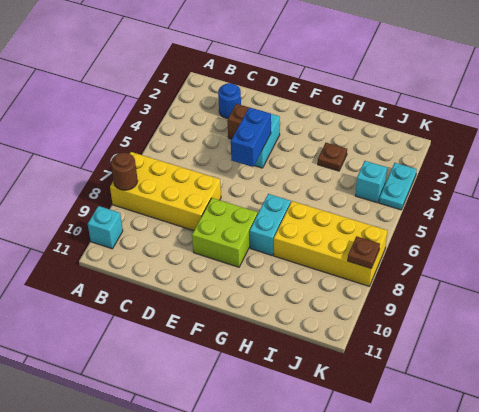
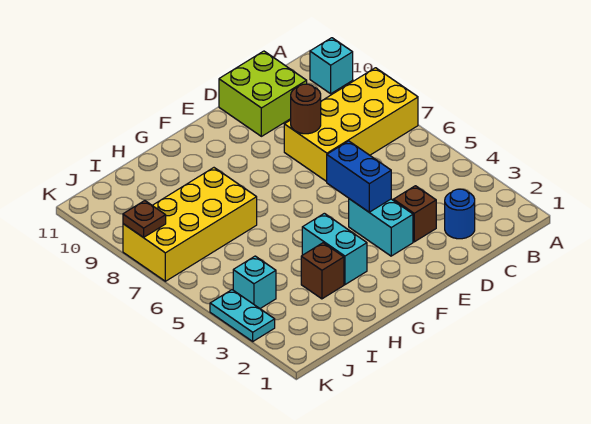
brown 1x1 round brick [111,153,138,190] -> brown 1x1 round brick moved to [291,84,321,134]
lime 2x2 brick [192,198,258,267] -> lime 2x2 brick moved to [219,51,307,136]
cyan 1x2 brick [250,194,291,255] -> cyan 1x2 brick moved to [302,213,367,285]
brown 1x1 plate [318,143,347,171] -> brown 1x1 brick [301,243,344,299]

